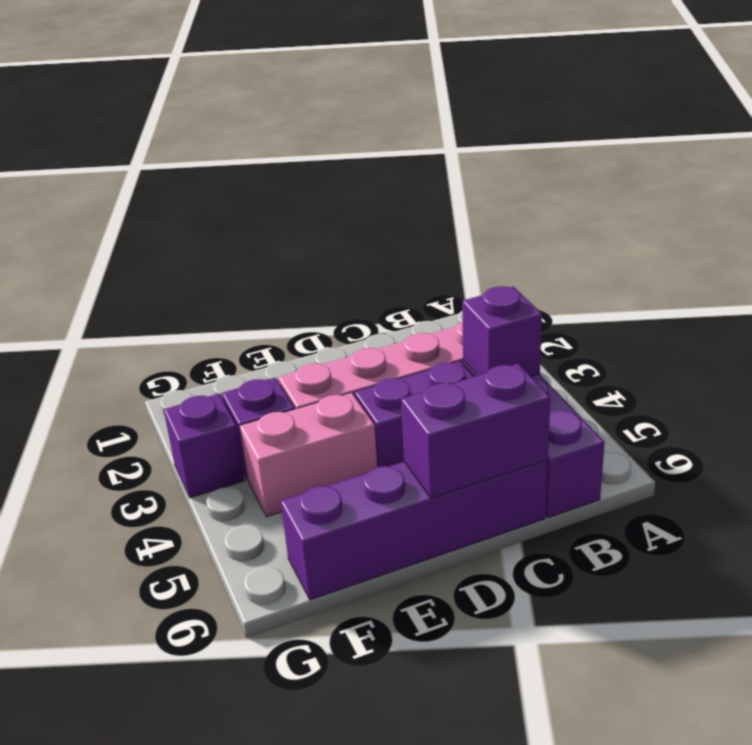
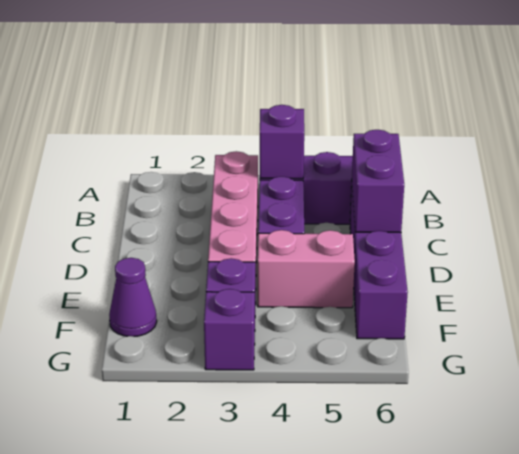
pink 1x2 brick [240,393,377,517] -> pink 1x2 brick turned to [258,230,355,308]
none -> purple 1x1 cone [109,258,157,337]

